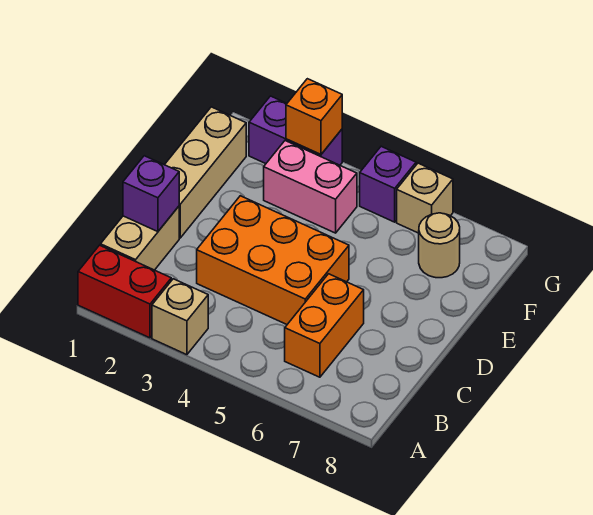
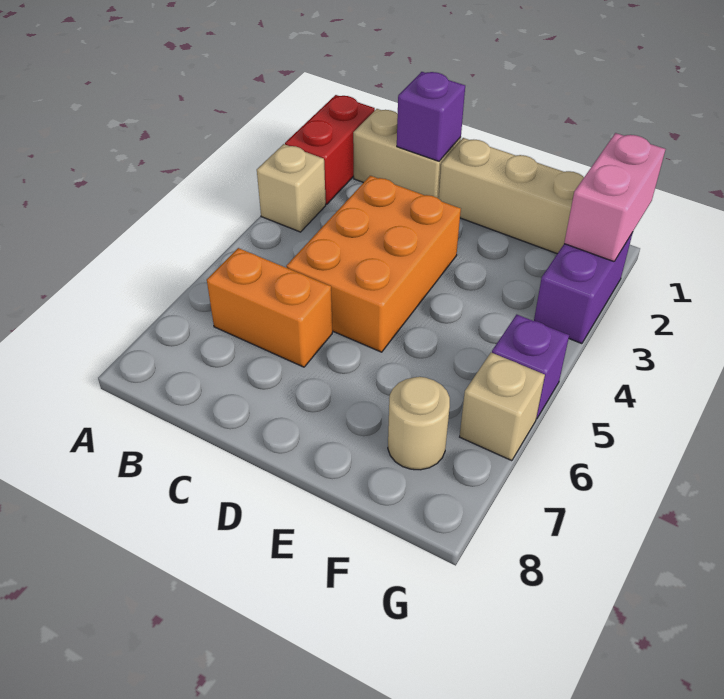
pink 1x2 brick [264,141,357,233] -> pink 1x2 brick moved to [564,133,665,261]
orange 1x1 brick [286,79,342,155] -> none

